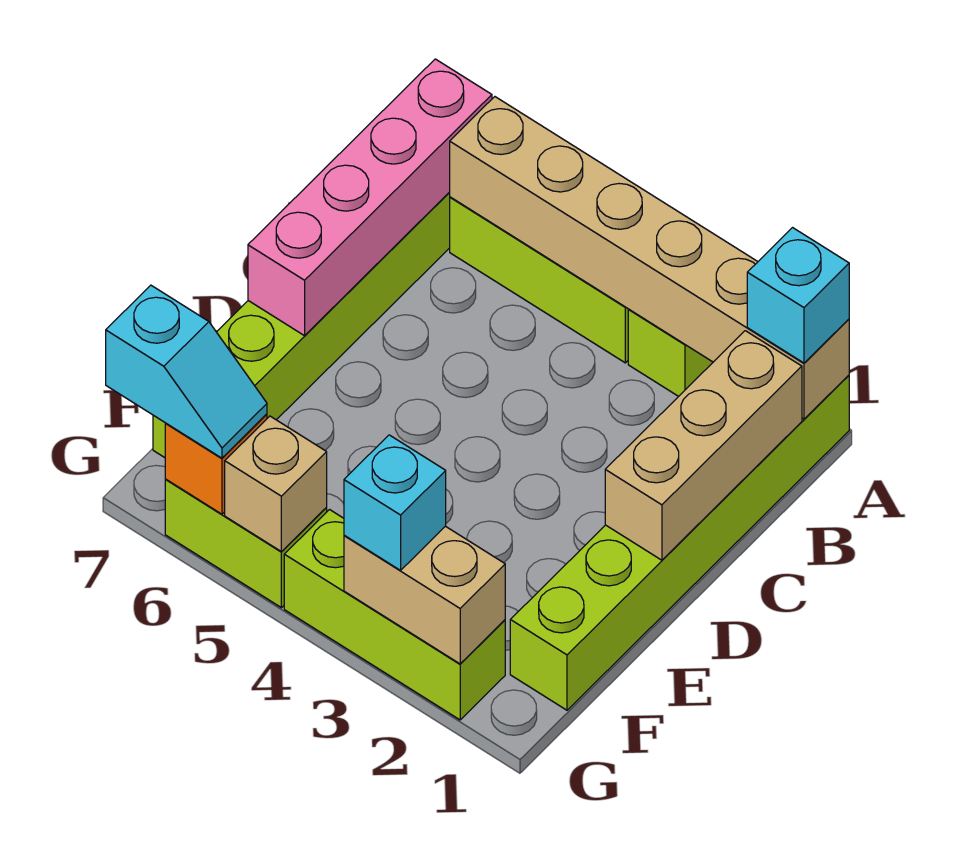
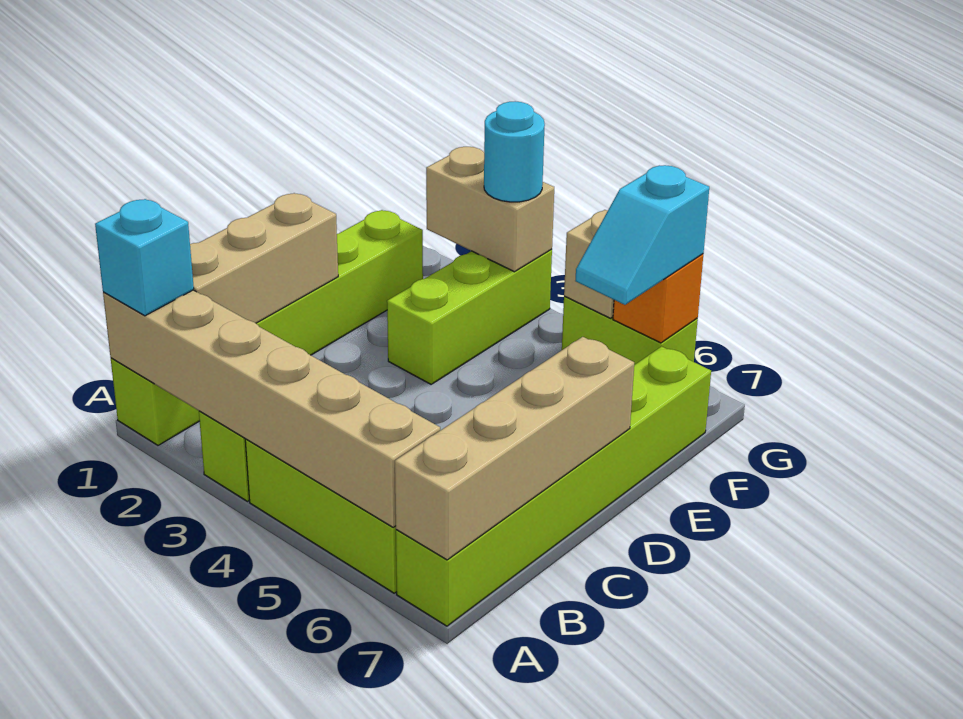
pink 1x4 brick [248,59,492,336] -> tan 1x4 brick [395,337,634,560]
lime 1x3 brick [284,510,505,720] -> lime 1x3 brick turned to [387,249,552,384]
cyan 1x1 brick [344,435,446,570] -> cyan 1x1 round brick [484,101,545,202]
cyan 1x2 slope [106,285,267,458] -> cyan 1x2 slope turned to [575,165,709,305]

